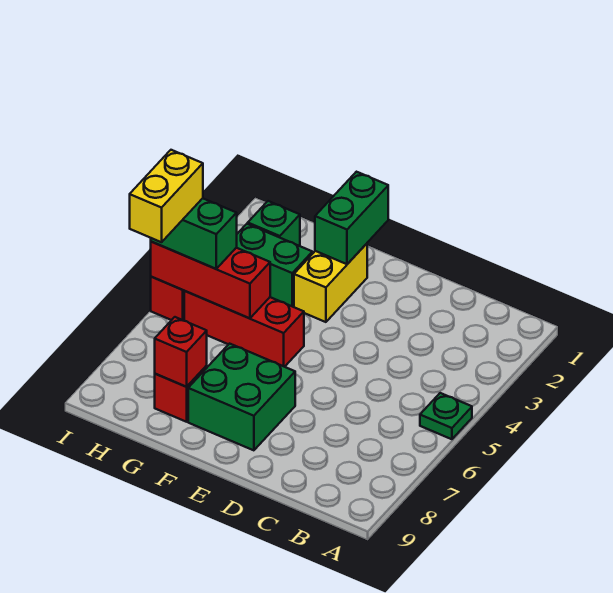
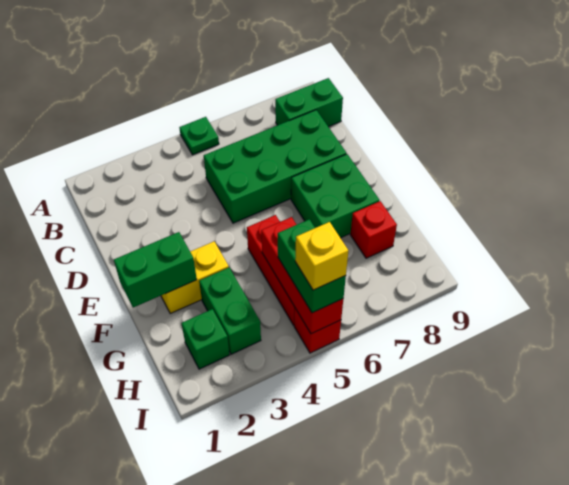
none -> green 1x2 brick [275,78,343,127]
none -> green 2x4 brick [204,110,347,223]
red 1x1 brick [155,317,207,387] -> none
yellow 1x2 brick [130,150,203,242] -> yellow 1x1 brick [295,222,348,290]

